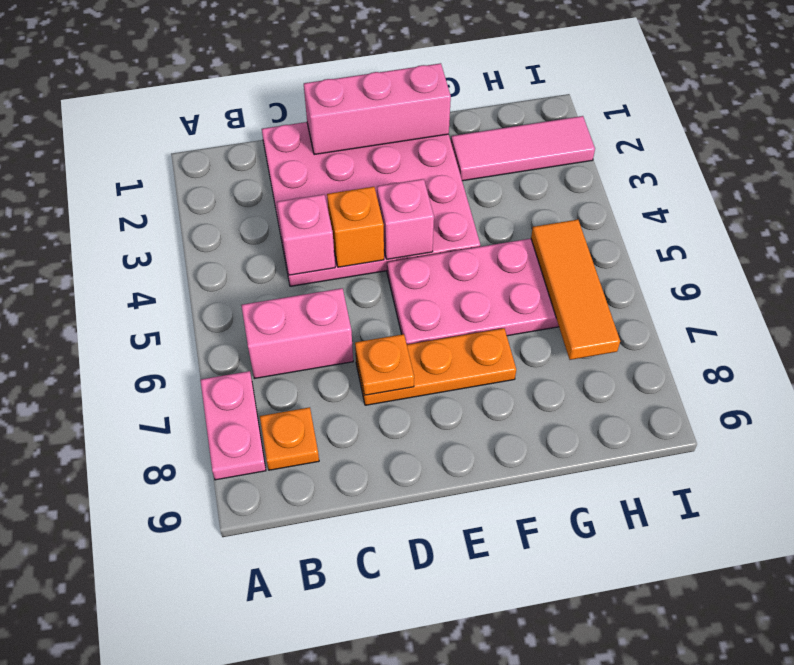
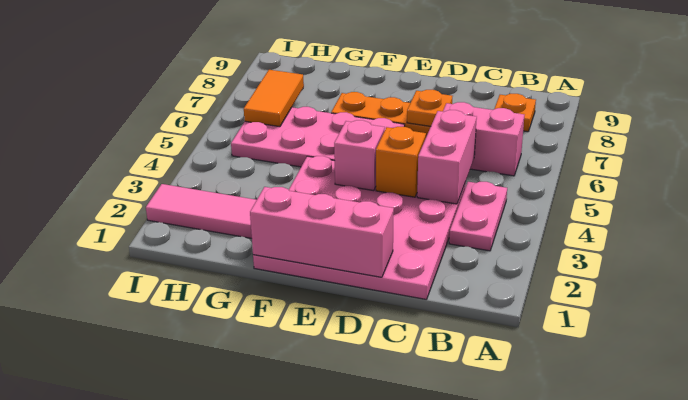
pink 1x2 plate [200,371,266,480] -> pink 1x2 plate moved to [449,182,507,251]
pink 1x1 brick [277,194,335,275] -> pink 1x2 brick [417,110,477,204]
orange 1x3 tile [531,220,620,360] -> orange 1x2 tile [244,70,304,127]

